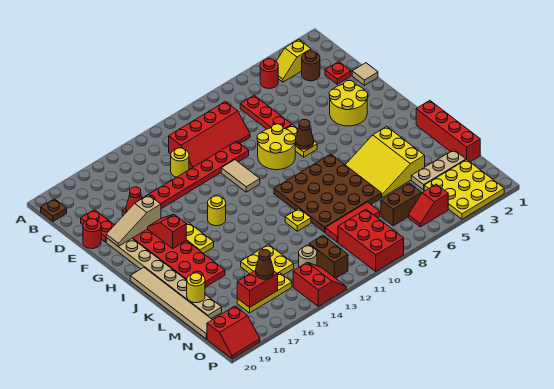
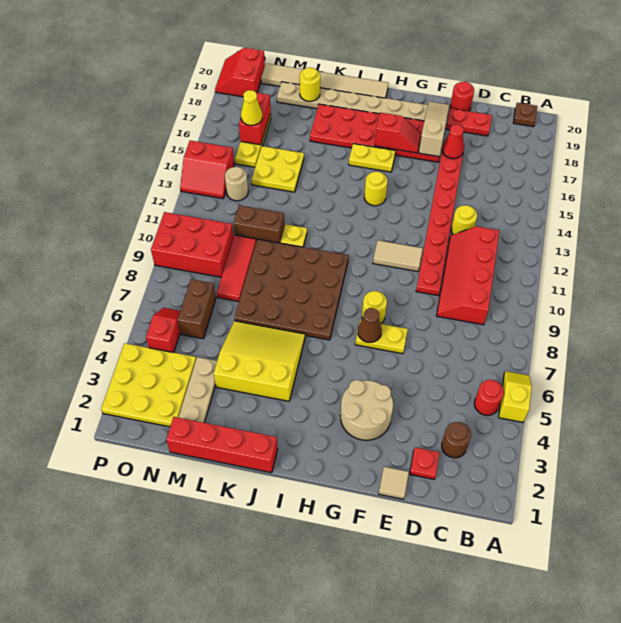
yellow 1x2 slope [276,40,311,82] -> yellow 1x2 slope moved to [499,371,532,422]
red 1x3 plate [240,96,292,129] -> none
yellow 2x2 round brick [329,81,368,126] -> tan 2x2 round brick [340,380,393,440]
yellow 2x2 round brick [257,124,296,170] -> yellow 1x1 round brick [362,291,387,324]
brown 1x2 brick [309,235,348,278] -> brown 1x2 brick moved to [233,205,284,243]
brown 1x1 cone [256,250,274,279] -> yellow 1x1 cone [241,90,262,125]

